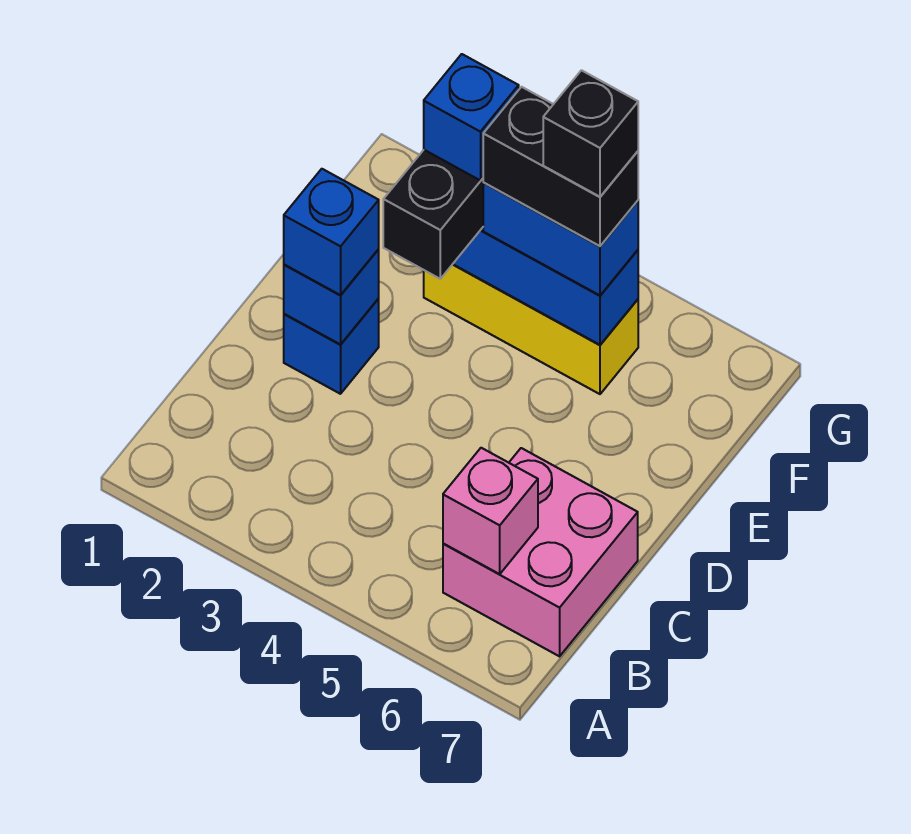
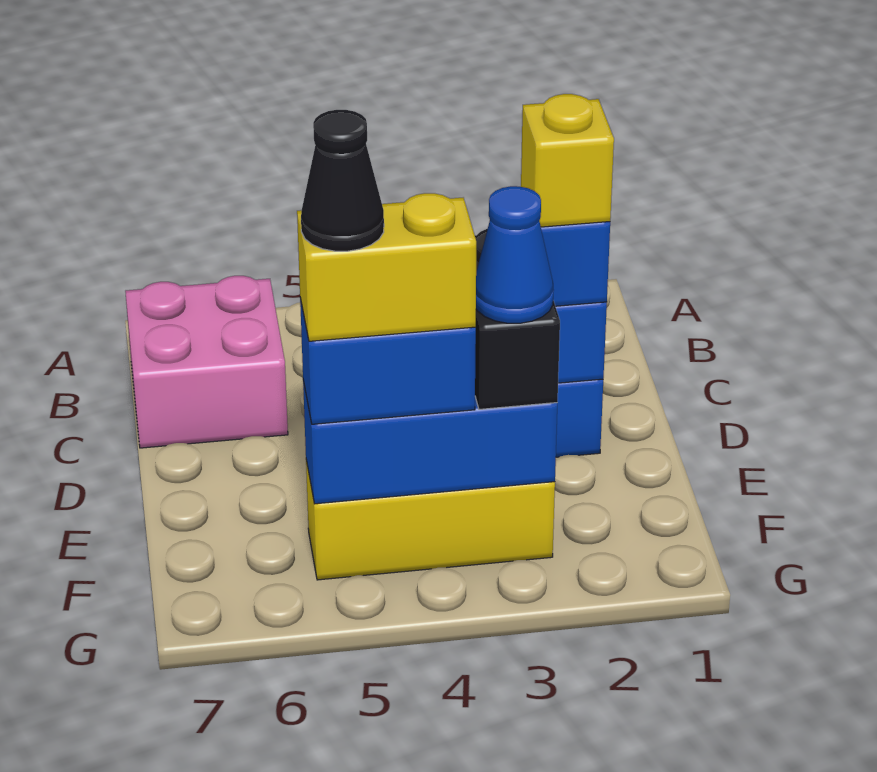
pink 1x1 brick [443,448,538,574] -> none
none -> yellow 1x1 brick [521,94,614,227]
blue 1x1 brick [424,54,519,180] -> blue 1x1 cone [476,186,554,323]
black 1x2 brick [483,87,638,246] -> yellow 1x2 brick [297,193,476,341]
black 1x1 brick [543,70,638,197] -> black 1x1 cone [301,110,384,251]

